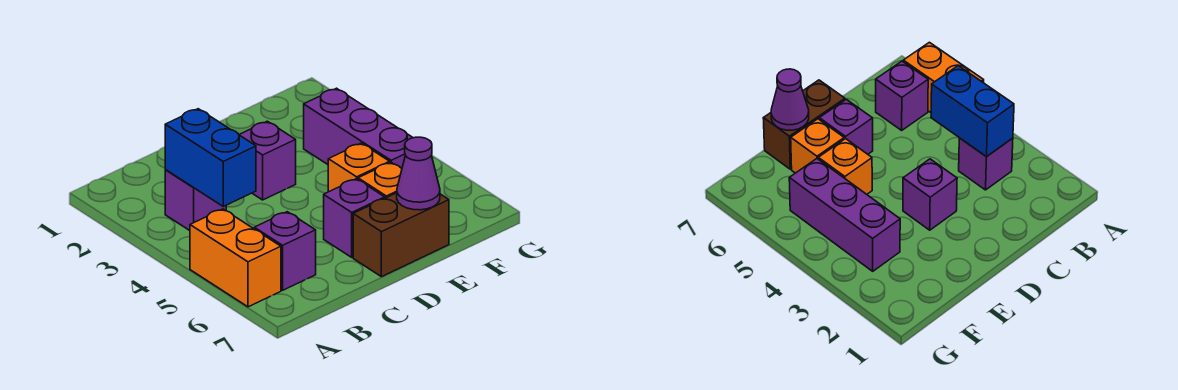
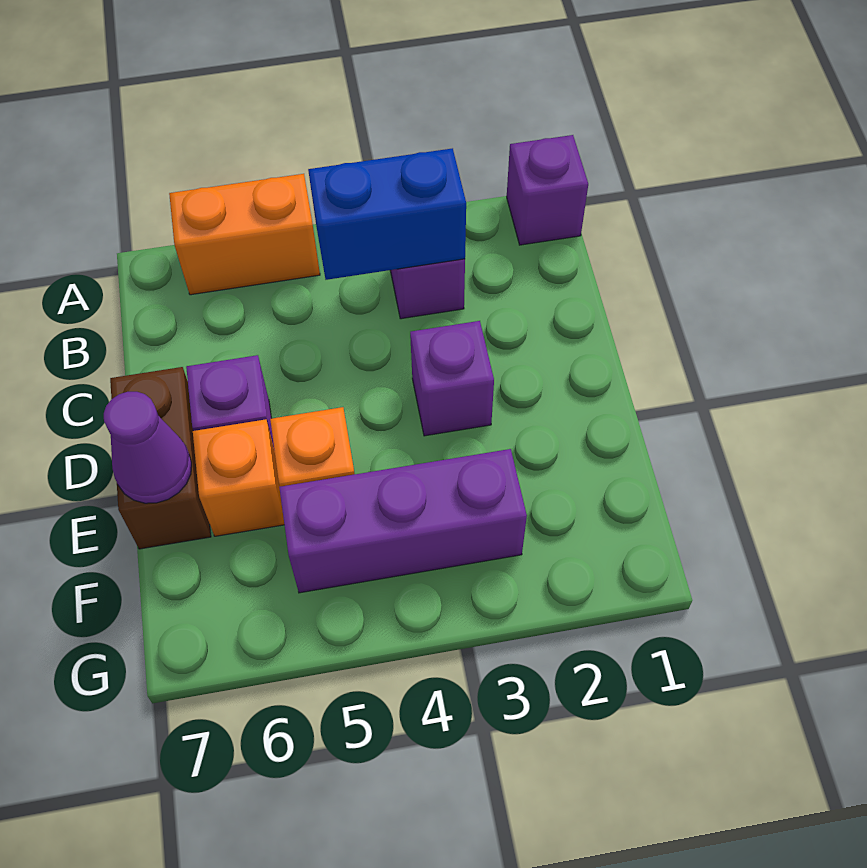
purple 1x1 brick [254,212,316,290] -> purple 1x1 brick moved to [507,135,588,245]

